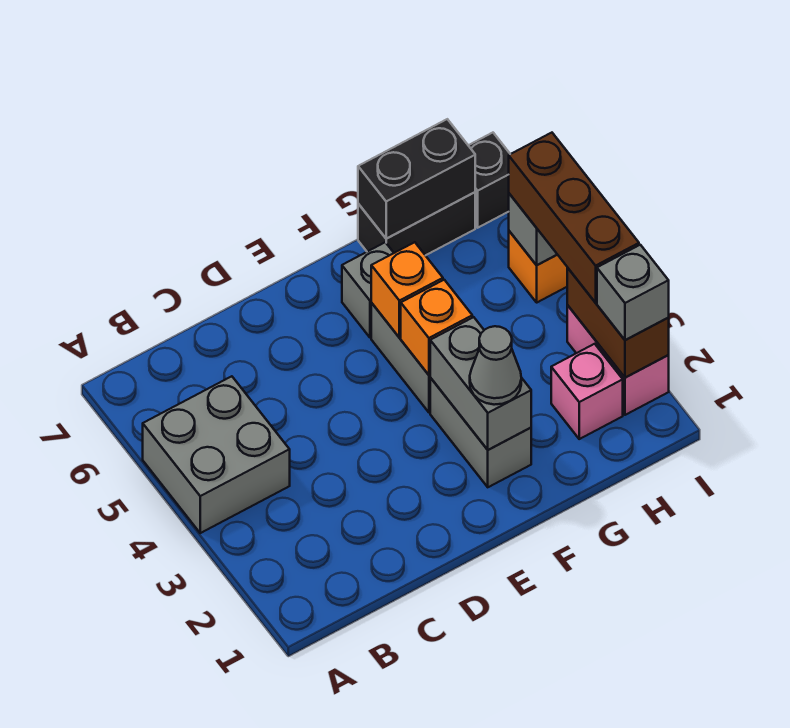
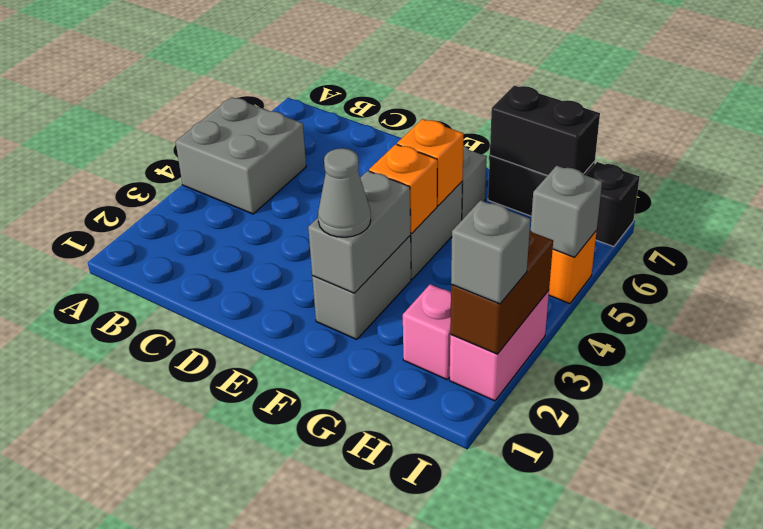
brown 1x3 brick [509,133,639,303] -> none

